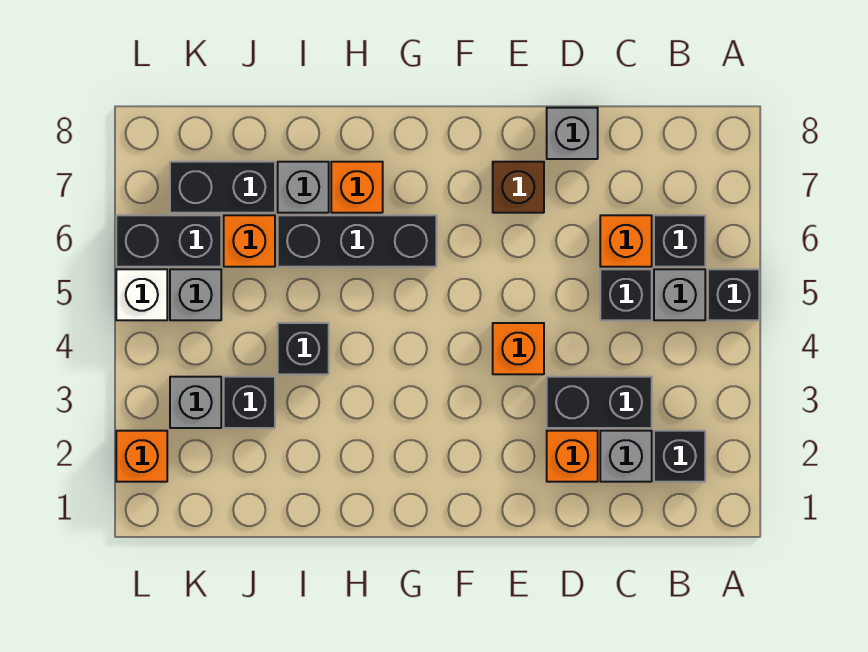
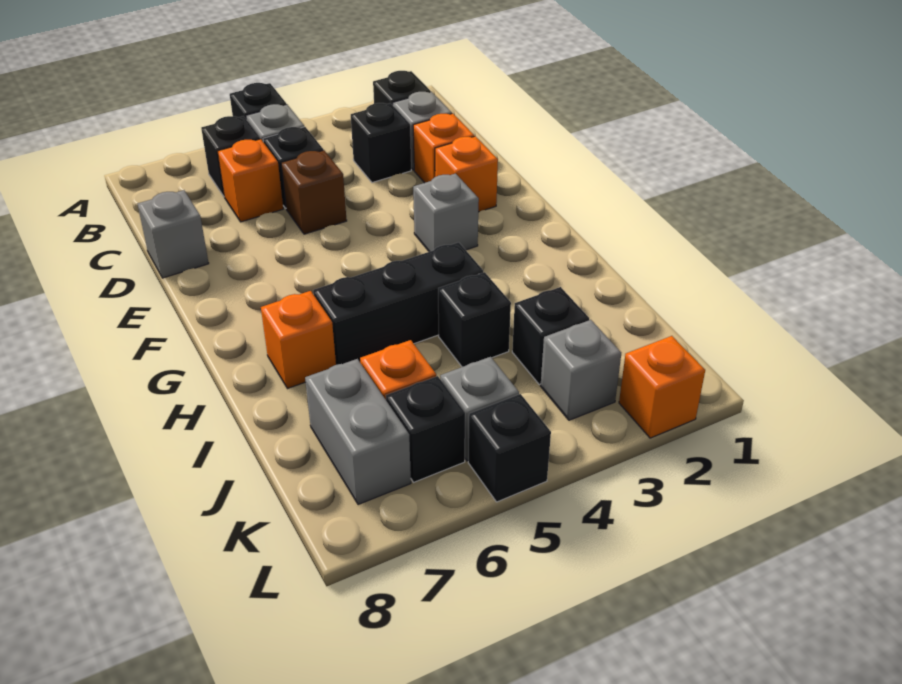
black 1x2 brick [547,377,652,428] -> black 1x1 brick [351,103,411,183]
orange 1x1 brick [493,323,544,374] -> orange 1x1 brick moved to [435,136,498,212]
brown 1x1 brick [493,162,544,213] -> brown 1x1 brick moved to [281,150,347,234]
black 1x3 brick [278,215,436,267] -> black 1x3 brick turned to [313,242,483,365]
grey 1x1 brick [278,162,329,213] -> grey 1x1 brick moved to [413,174,479,252]
black 1x2 brick [170,162,275,213] -> grey 1x2 brick [305,359,411,505]
black 1x2 brick [116,215,221,267] -> black 1x1 brick [386,376,465,482]
white 1x1 brick [116,269,167,320] -> black 1x1 brick [468,394,551,502]

